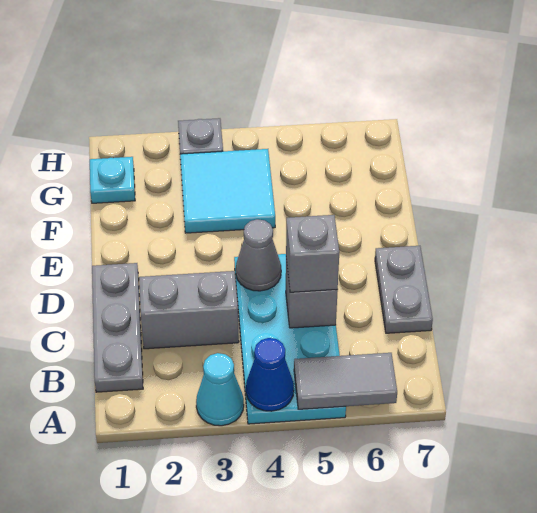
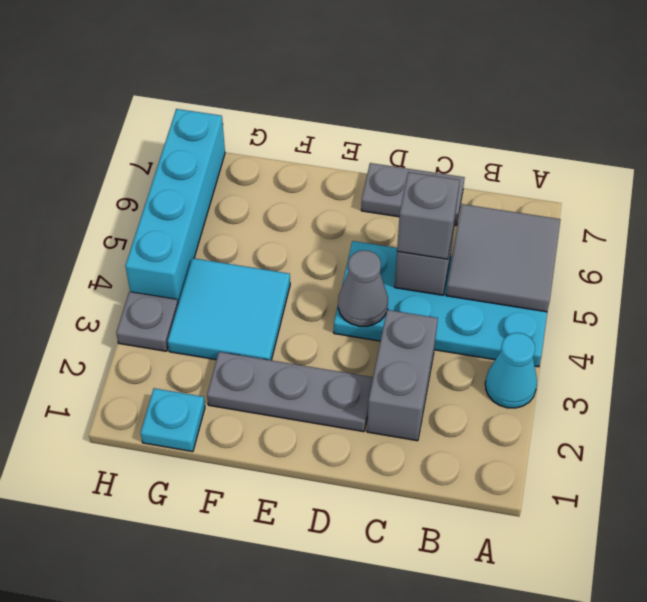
blue 1x1 cone [246,338,294,411] -> none
grey 1x2 tile [294,353,397,409] -> grey 2x2 tile [446,204,561,312]
grey 1x3 plate [92,263,143,392] -> grey 1x3 plate moved to [207,352,373,432]
none -> cyan 1x4 brick [125,109,225,304]

